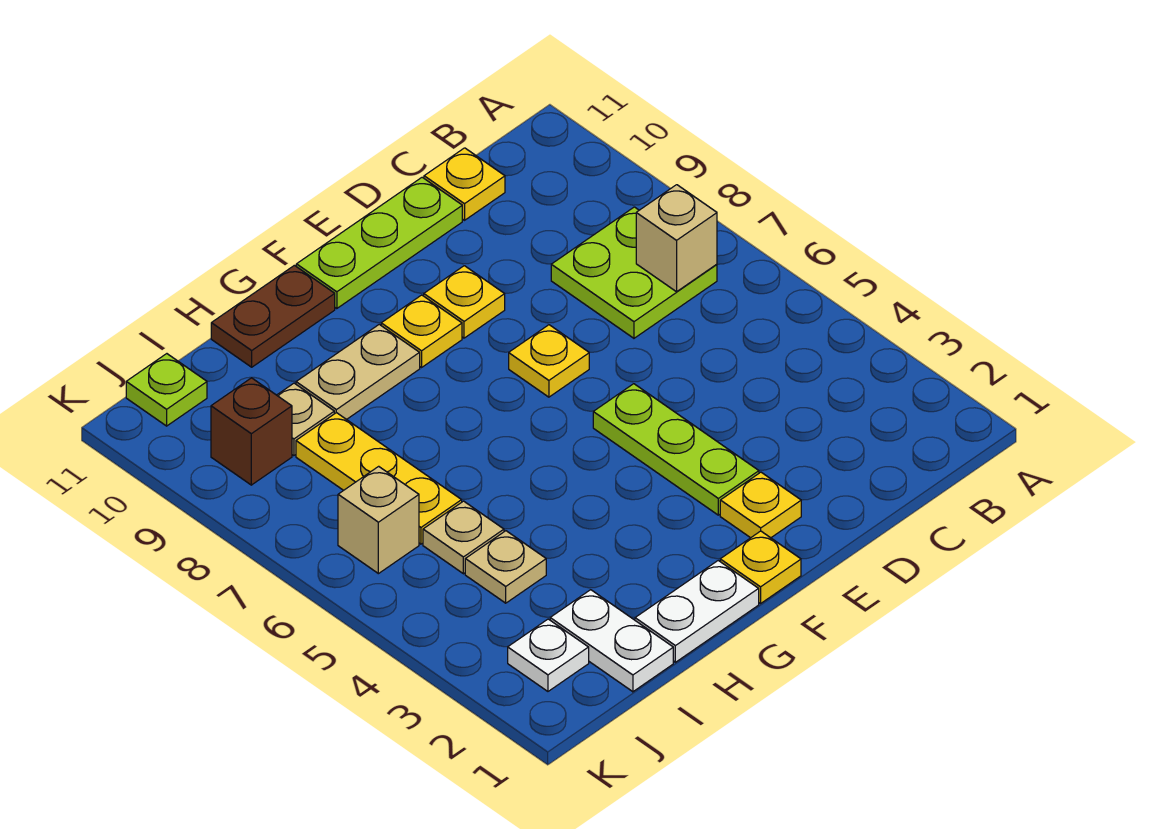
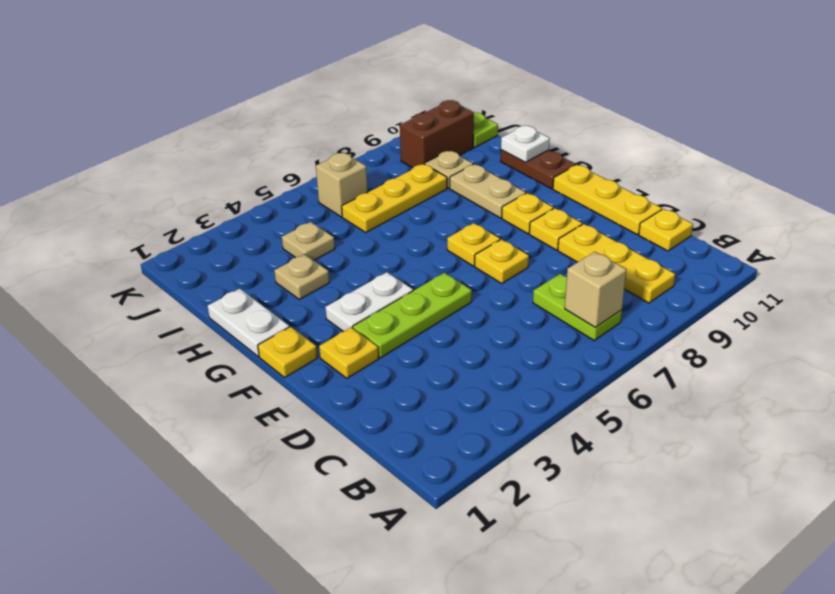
lime 2x2 plate [551,207,717,338] -> lime 1x2 plate [533,274,622,340]
none -> yellow 1x3 plate [558,224,675,303]
lime 1x3 plate [296,177,462,309] -> yellow 1x3 plate [553,165,662,234]
none -> yellow 1x1 plate [447,223,500,266]
white 1x2 plate [550,590,673,692] -> white 1x2 plate moved to [325,272,413,332]
tan 1x1 plate [423,501,504,574] -> tan 1x1 plate moved to [274,254,329,299]
white 1x1 plate [508,619,589,691] -> white 1x1 plate moved to [501,126,550,162]
brown 1x1 brick [211,378,292,485] -> brown 1x2 brick [400,100,474,168]

